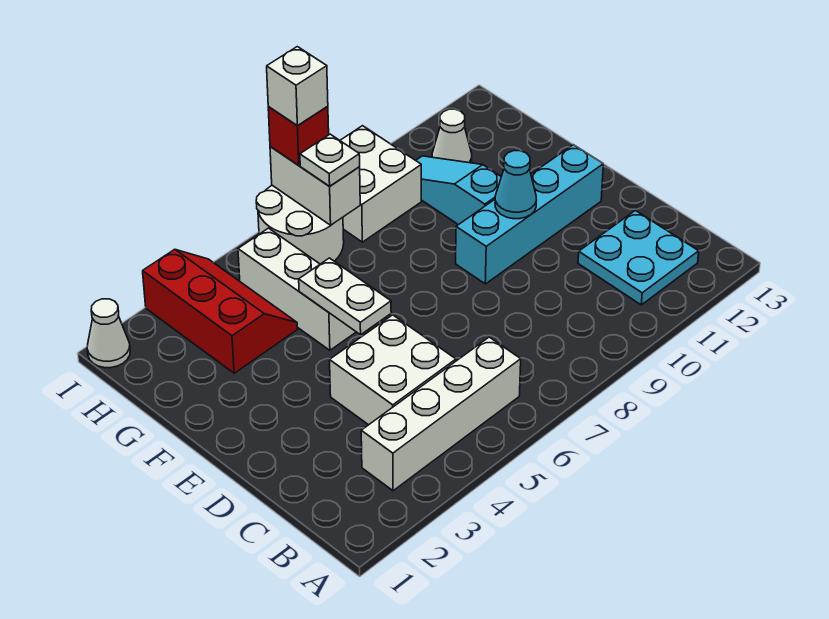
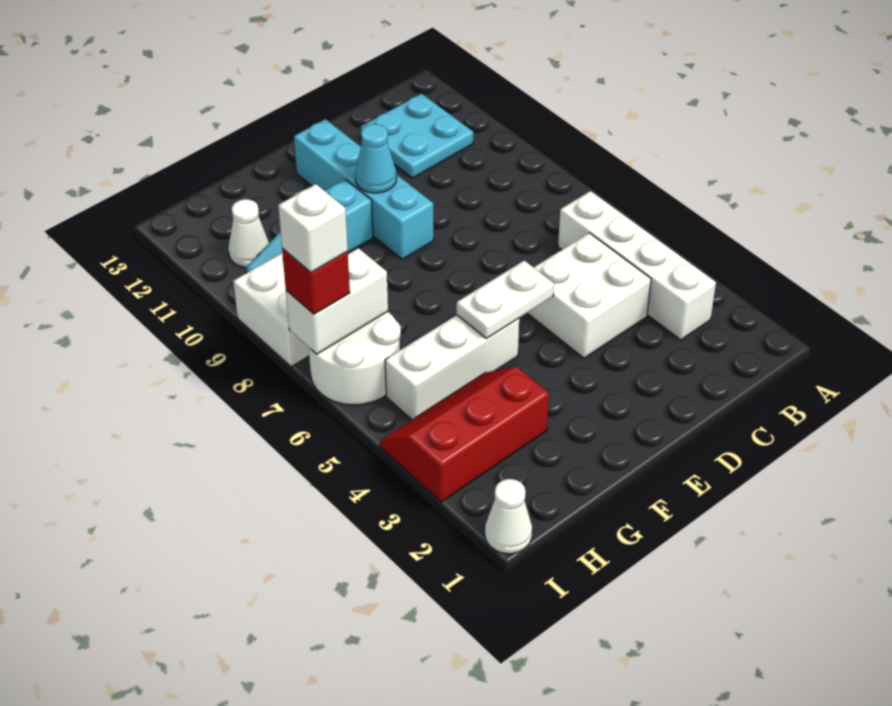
white 1x1 plate [300,134,360,186] -> none

